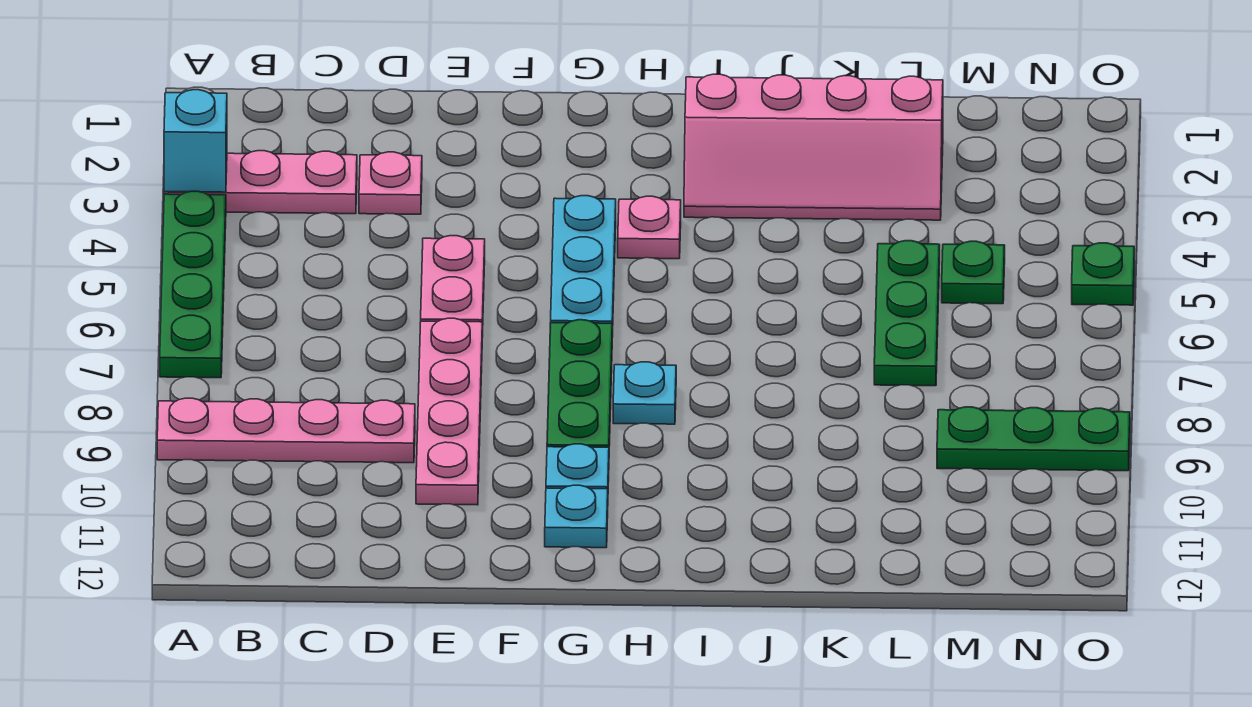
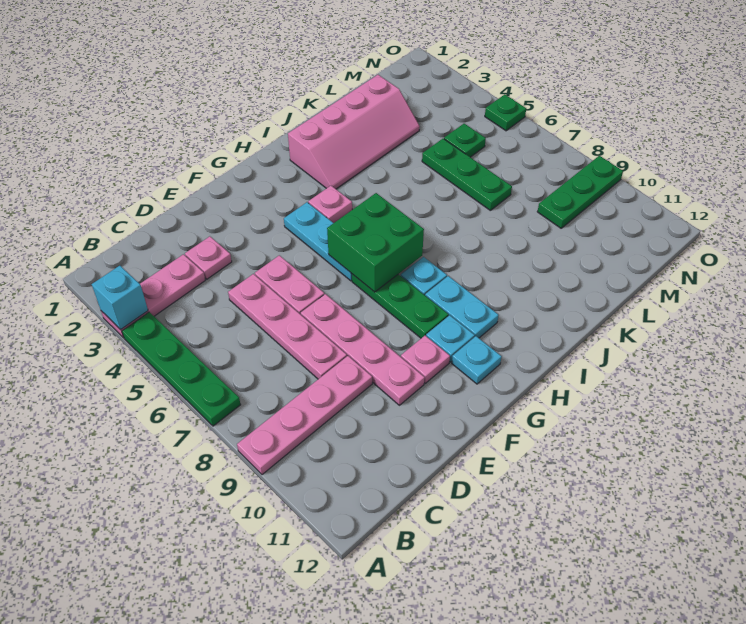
none -> pink 1x4 plate [228,274,347,379]
none -> pink 1x1 plate [401,336,450,383]
none -> green 2x2 brick [327,193,424,292]
none -> cyan 1x2 plate [425,276,499,338]

